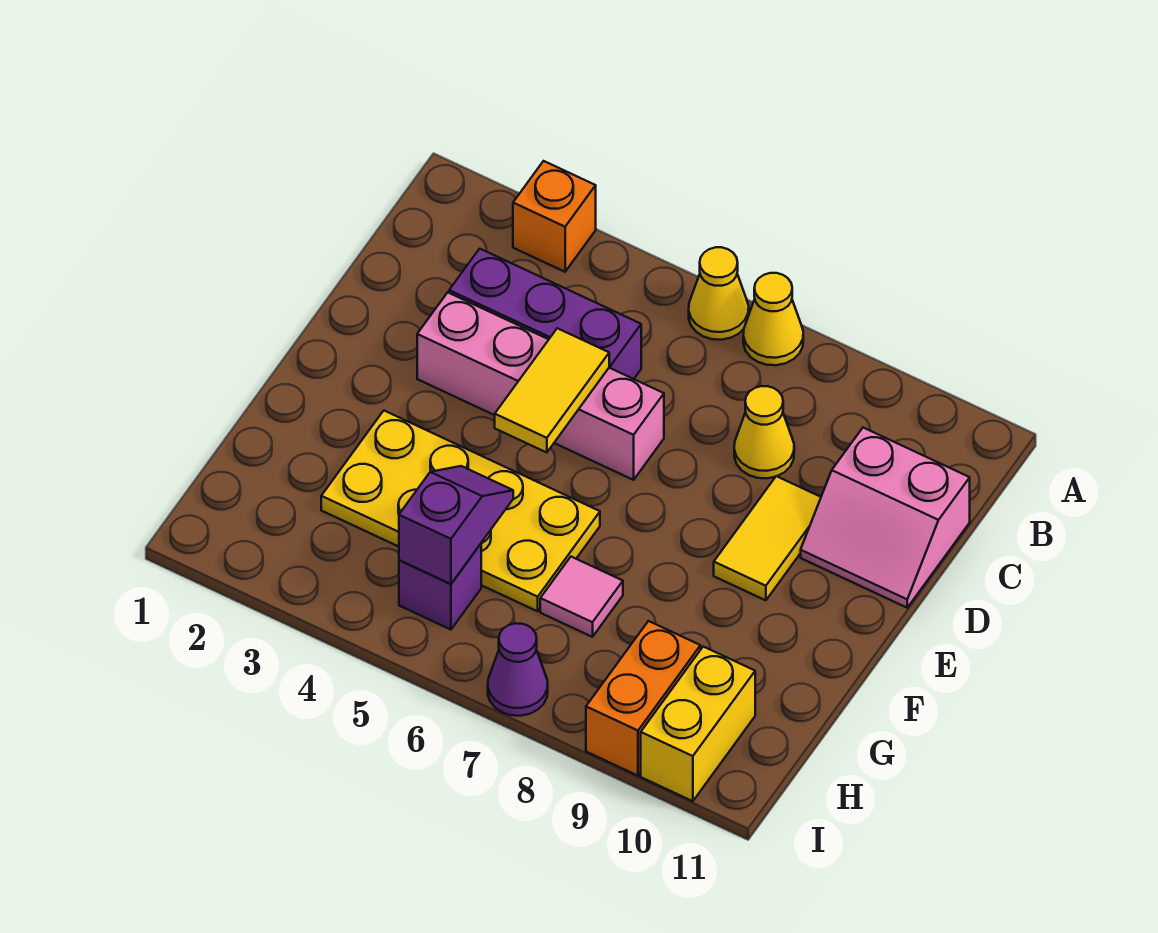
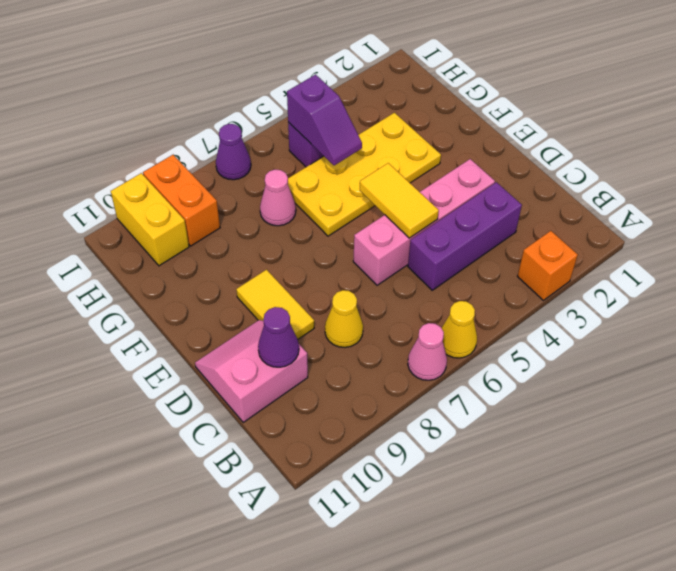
yellow 1x1 cone [743,273,803,365] -> pink 1x1 cone [408,323,447,380]
none -> purple 1x1 cone [258,307,299,367]
pink 1x1 tile [540,557,623,637] -> pink 1x1 cone [260,170,296,226]

